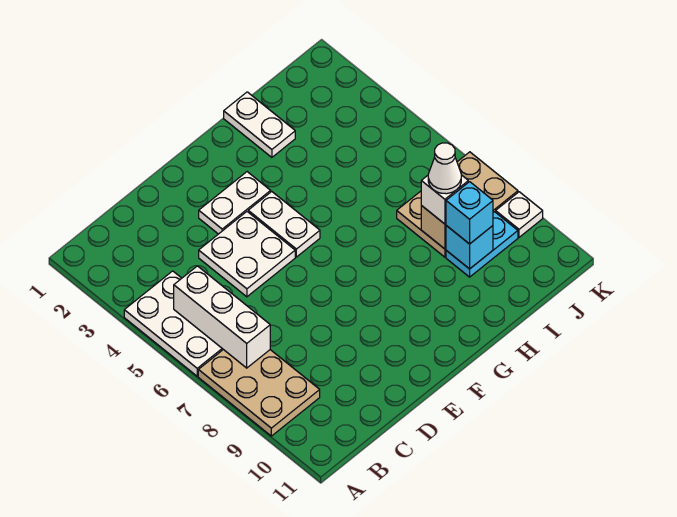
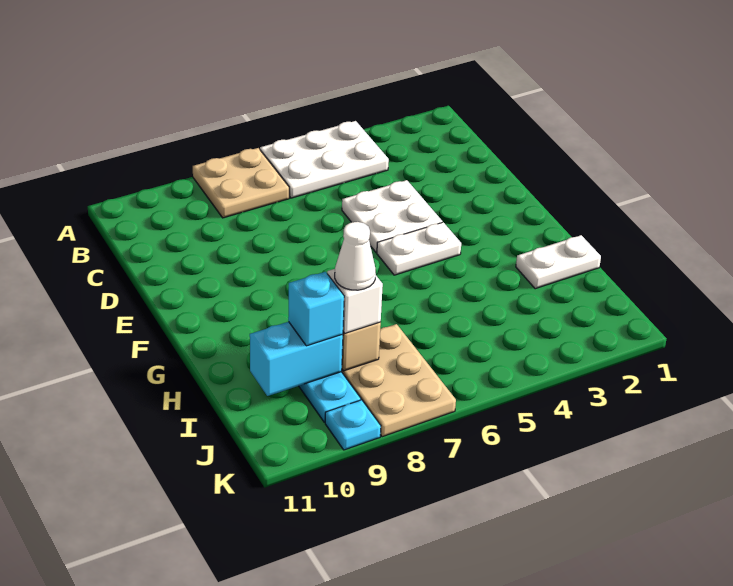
tan 2x3 plate [198,350,320,436] -> tan 2x2 plate [193,148,289,218]
white 1x3 brick [174,266,270,368] -> none
white 1x2 plate [199,172,271,234] -> none
cyan 1x1 brick [446,226,493,269] -> cyan 1x2 brick [250,322,343,396]
white 1x1 plate [496,192,543,237] -> cyan 1x1 plate [325,400,381,450]

